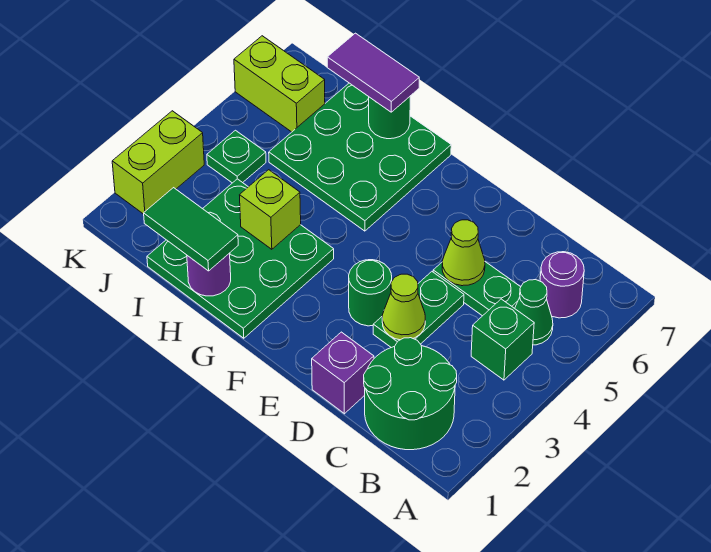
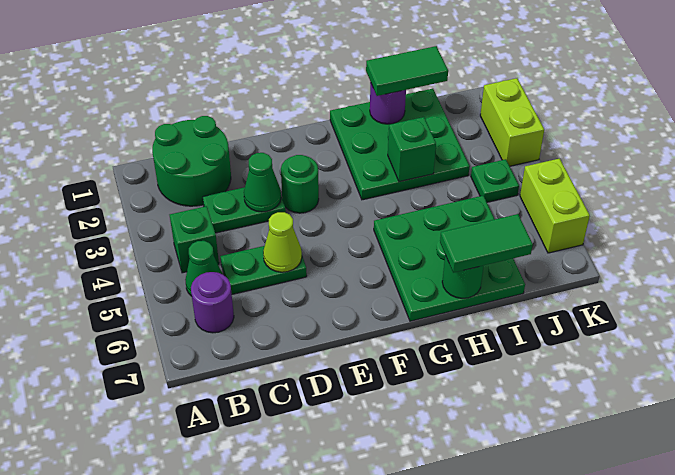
purple 1x1 brick [312,332,374,414] -> none
green 1x2 plate [373,272,464,348] -> green 1x2 plate turned to [203,187,286,233]
lime 1x1 cone [382,274,425,340] -> green 1x1 cone [244,153,281,212]
lime 1x1 brick [240,170,301,249] -> green 1x1 brick [388,117,436,182]
purple 1x2 tile [327,33,419,112] -> green 1x2 tile [440,214,533,273]
lime 1x2 brick [234,36,325,132] -> lime 1x2 brick turned to [520,159,590,253]

